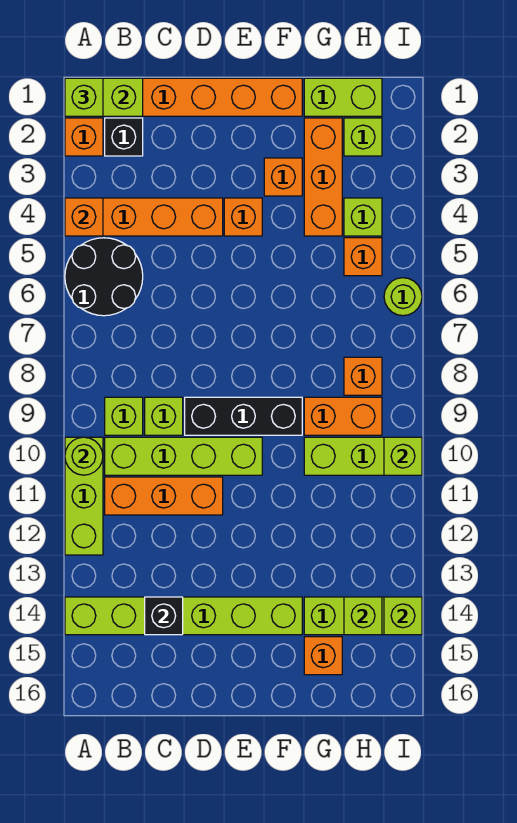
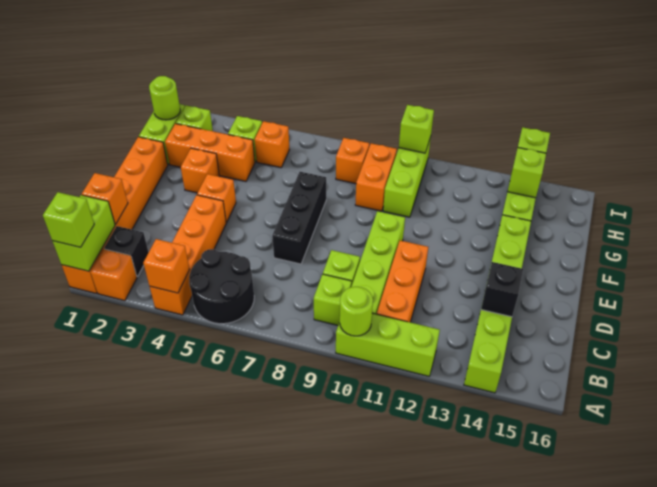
black 1x3 brick [185,397,302,435] -> black 1x3 brick moved to [272,172,326,264]
orange 1x1 brick [304,637,342,675] -> orange 1x1 brick moved to [82,173,128,224]
lime 1x1 round brick [384,278,422,316] -> lime 1x1 round brick moved to [149,76,180,120]

